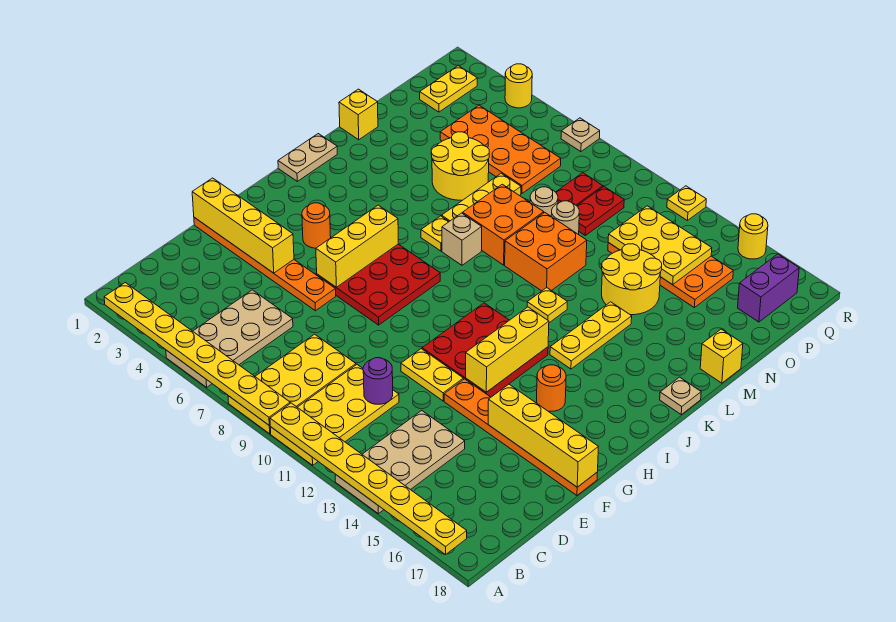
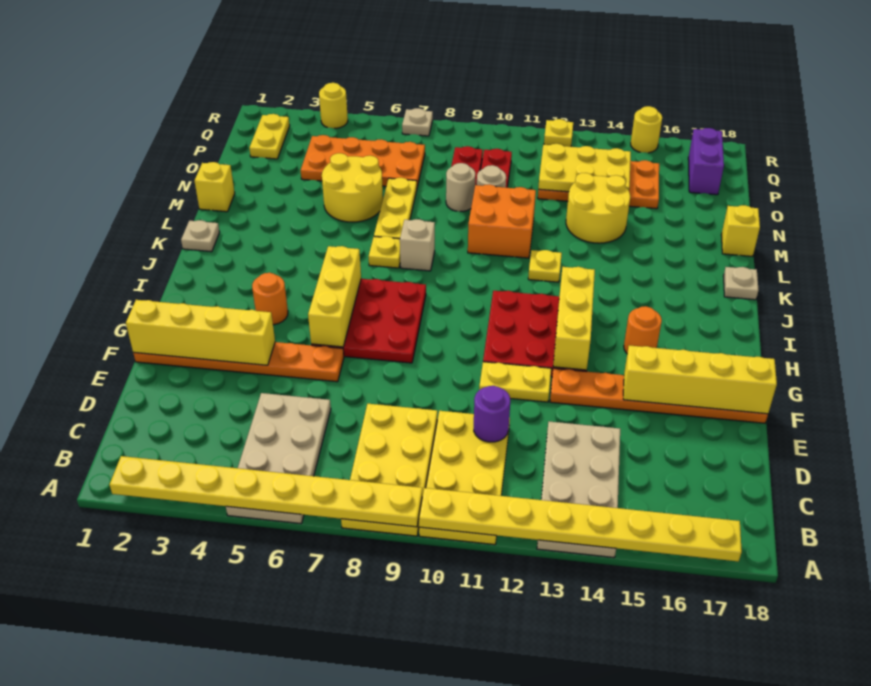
tan 1x2 plate [278,134,337,181] -> tan 1x1 plate [181,220,220,252]
yellow 1x3 plate [550,302,632,369] -> none
orange 2x2 brick [463,184,544,265] -> none

